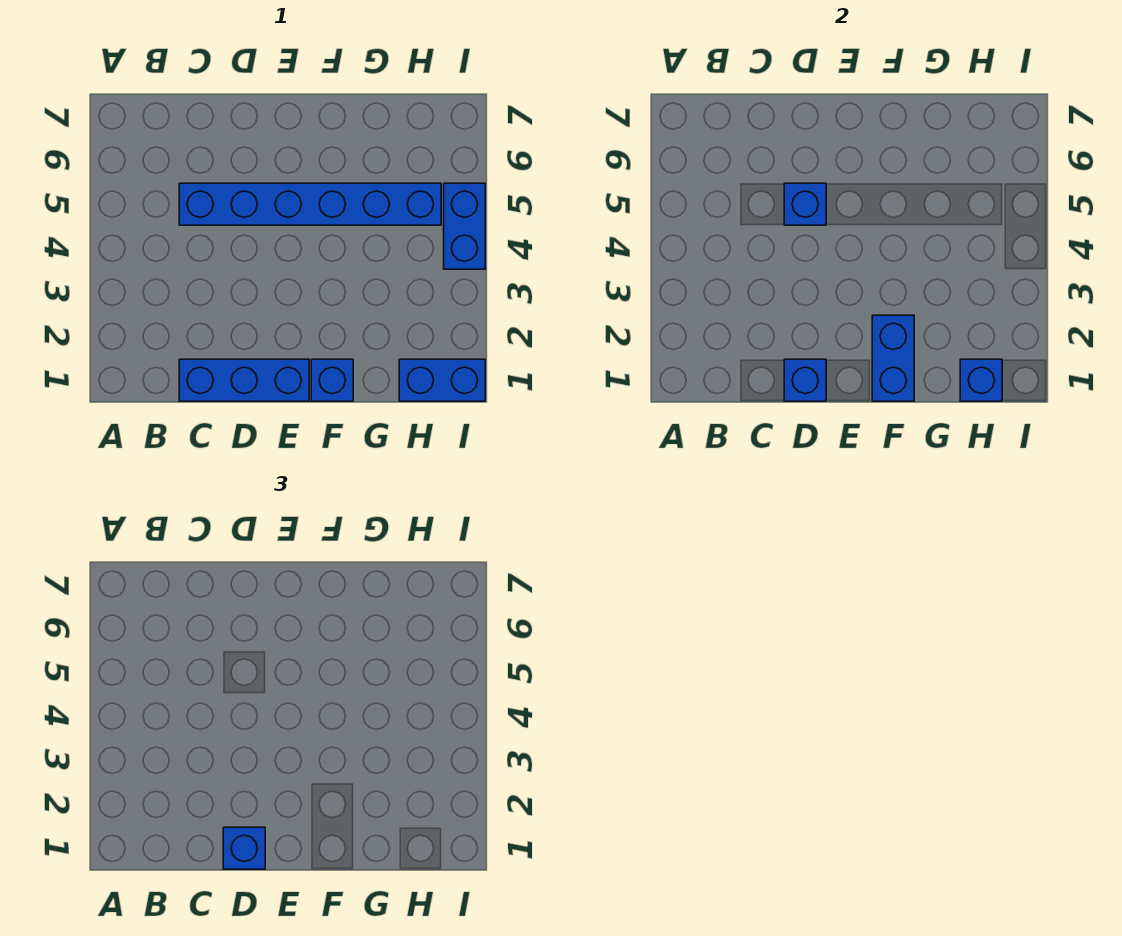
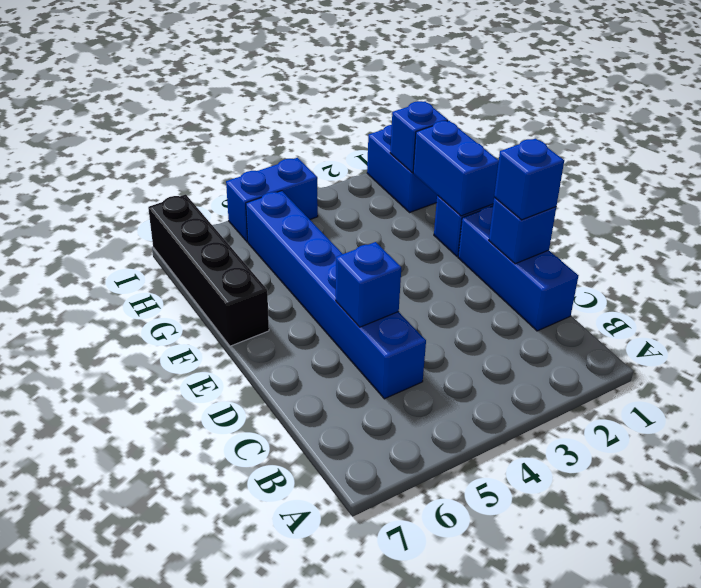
blue 1x2 brick [872,315,914,401] -> blue 1x2 brick turned to [413,121,499,216]
none -> black 1x4 brick [148,194,269,346]

